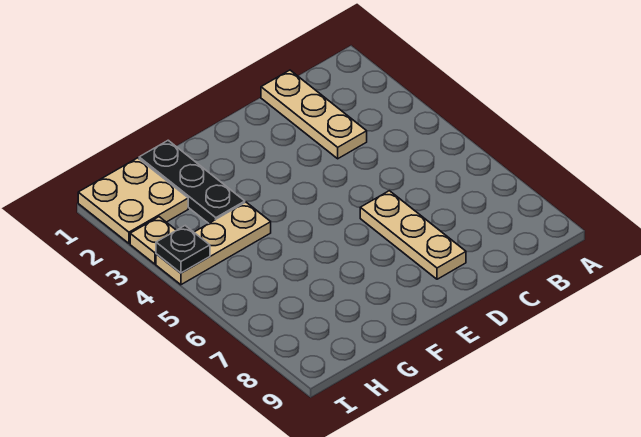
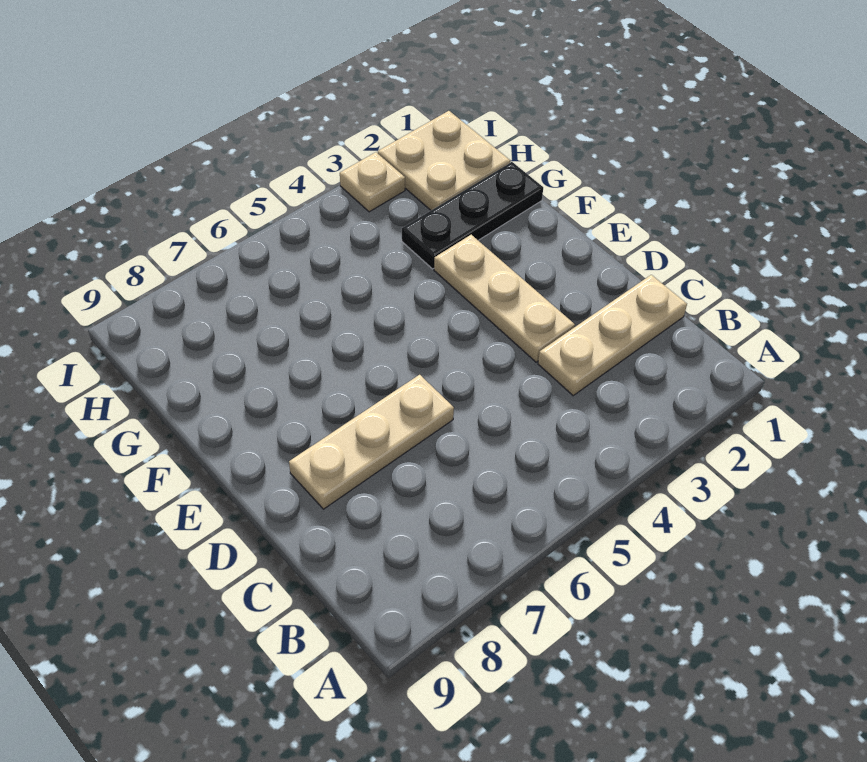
tan 1x3 plate [156,202,271,285] -> tan 1x3 plate moved to [434,235,575,362]
black 1x1 plate [156,226,210,273] -> none

